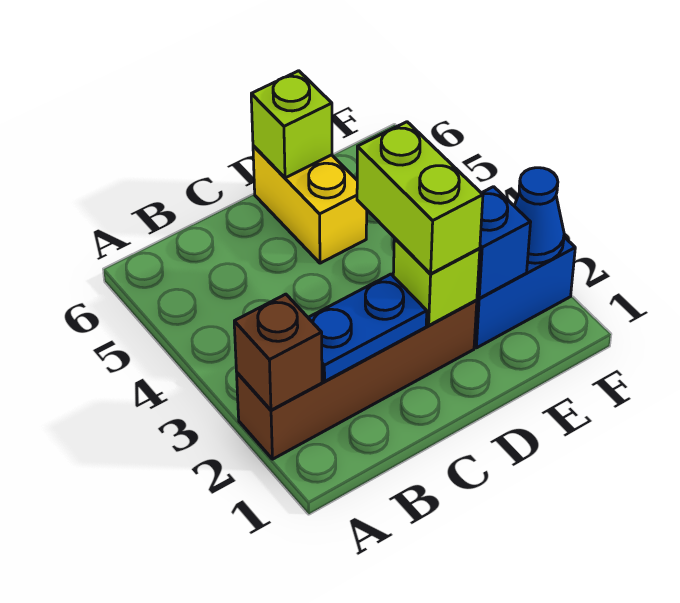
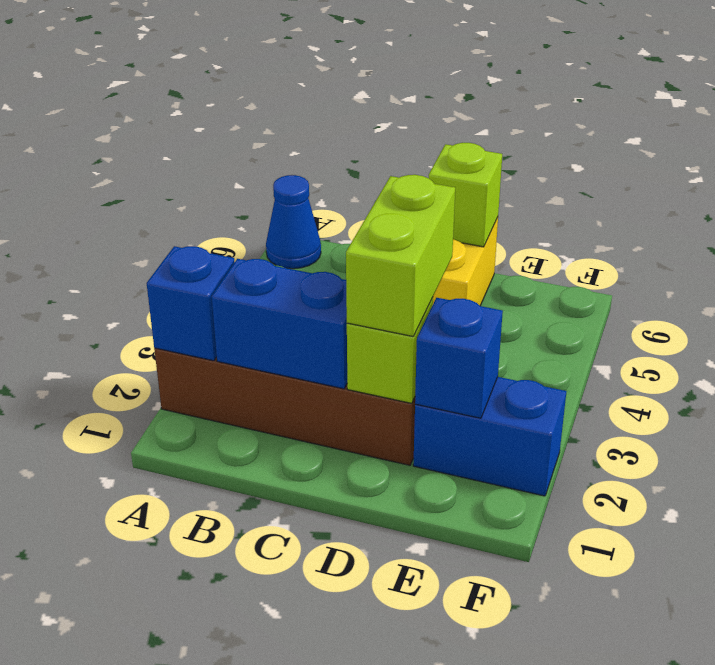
brown 1x1 brick [234,294,322,410] -> blue 1x1 brick [147,246,235,361]
blue 1x2 plate [308,274,427,381] -> blue 1x2 brick [212,259,347,389]
blue 1x1 cone [514,168,564,263] -> blue 1x1 cone moved to [266,175,321,269]

